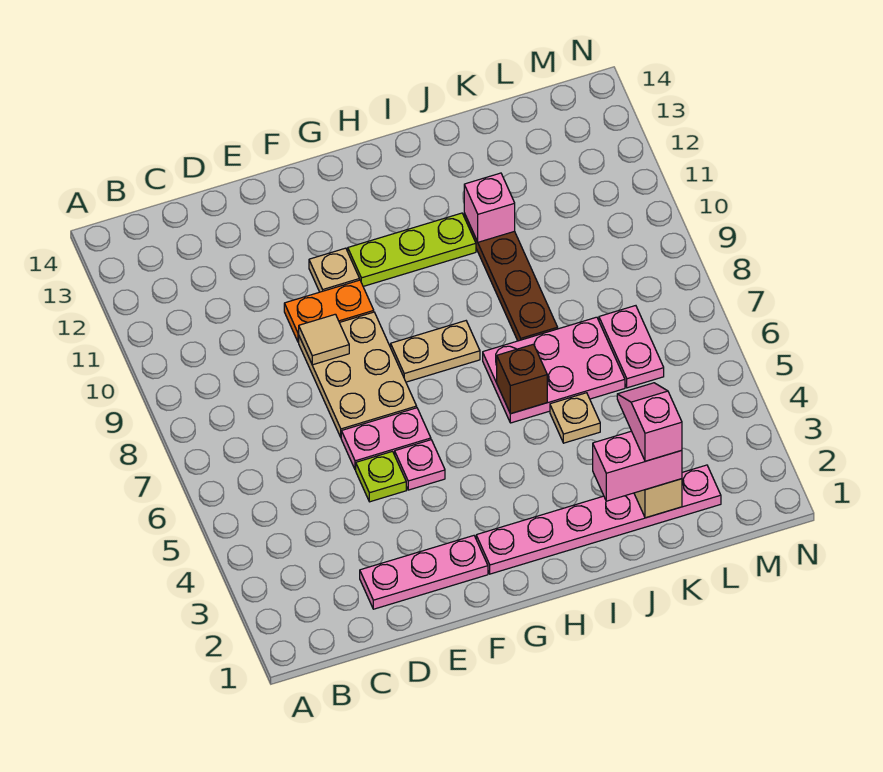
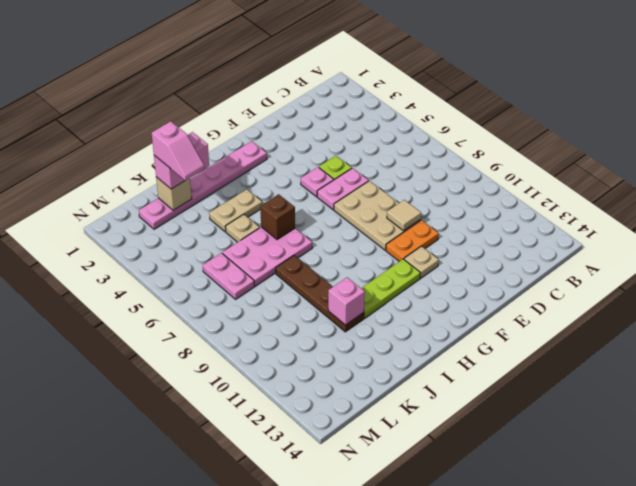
pink 1x3 plate [360,536,488,609] -> none
tan 1x2 plate [391,321,480,382] -> tan 1x2 plate moved to [209,189,262,232]

